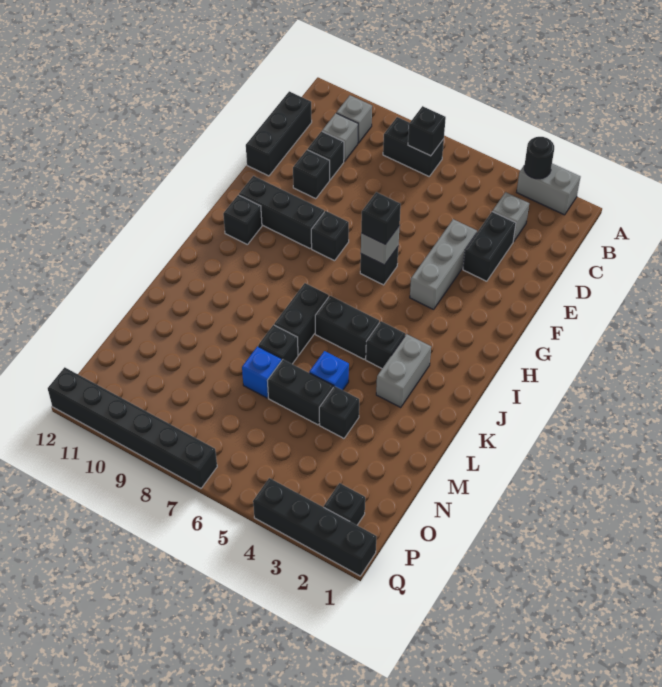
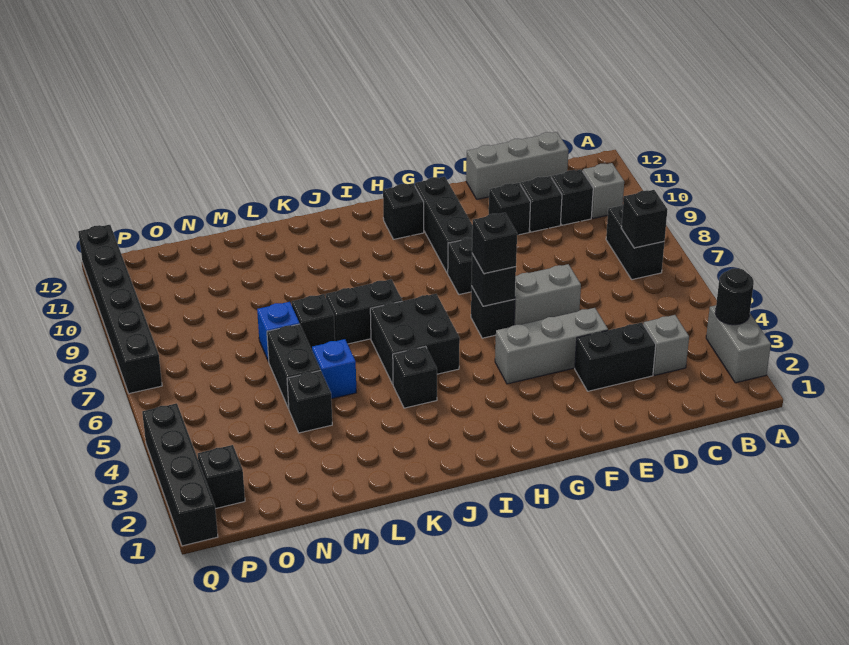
grey 1x1 brick [322,113,358,161] -> black 1x1 brick [552,170,593,225]
black 1x3 brick [246,91,312,176] -> grey 1x3 brick [466,132,568,199]
grey 1x1 brick [361,226,400,265] -> black 1x1 brick [471,254,516,306]
grey 1x2 brick [376,334,431,407] -> grey 1x2 brick moved to [514,264,581,325]
black 1x2 brick [315,296,379,359] -> black 2x2 brick [370,294,460,384]

